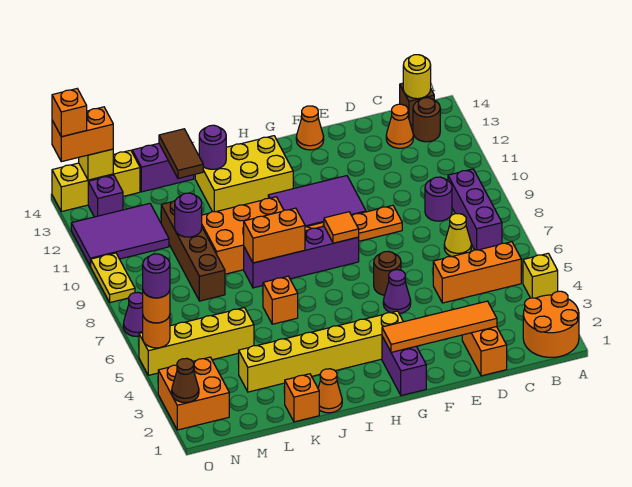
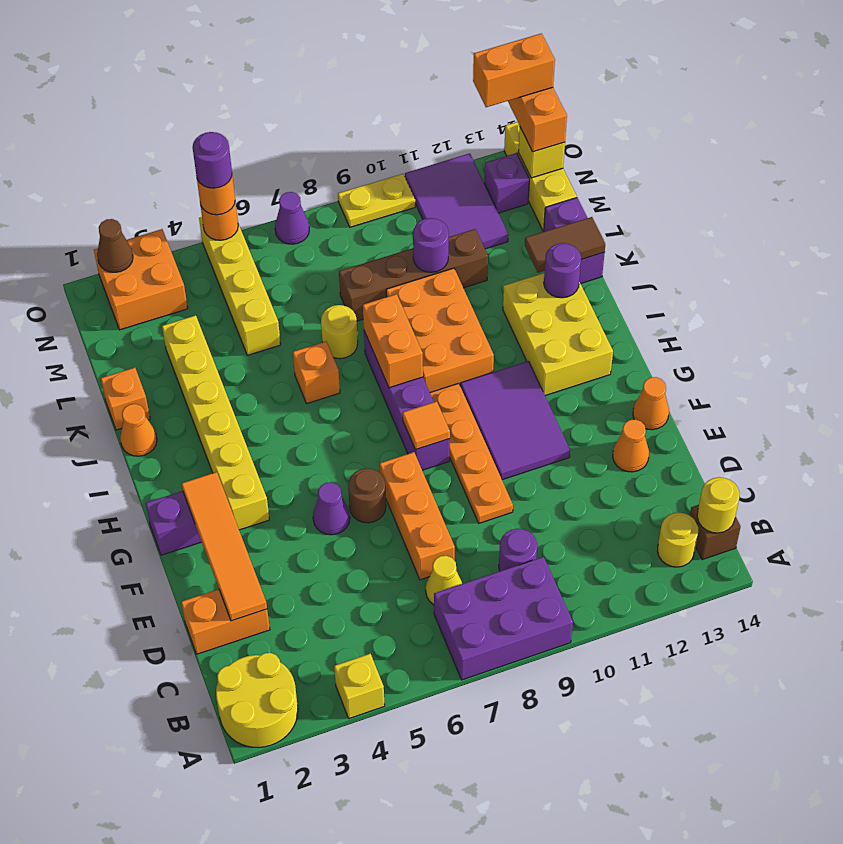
orange 2x2 round brick [523,291,579,357] -> yellow 2x2 round brick [216,653,298,748]
orange 1x3 brick [433,242,521,303] -> orange 1x3 brick moved to [380,452,455,580]
purple 1x3 brick [448,169,502,250] -> purple 2x3 brick [434,557,573,680]
brown 1x1 round brick [413,98,440,142] -> yellow 1x1 round brick [657,513,698,567]
orange 1x1 cone [386,104,413,148] -> orange 1x1 cone moved to [613,419,649,472]
none -> yellow 1x1 round brick [321,305,358,359]
orange 1x1 brick [52,89,87,137] -> orange 1x2 brick [473,33,555,107]

